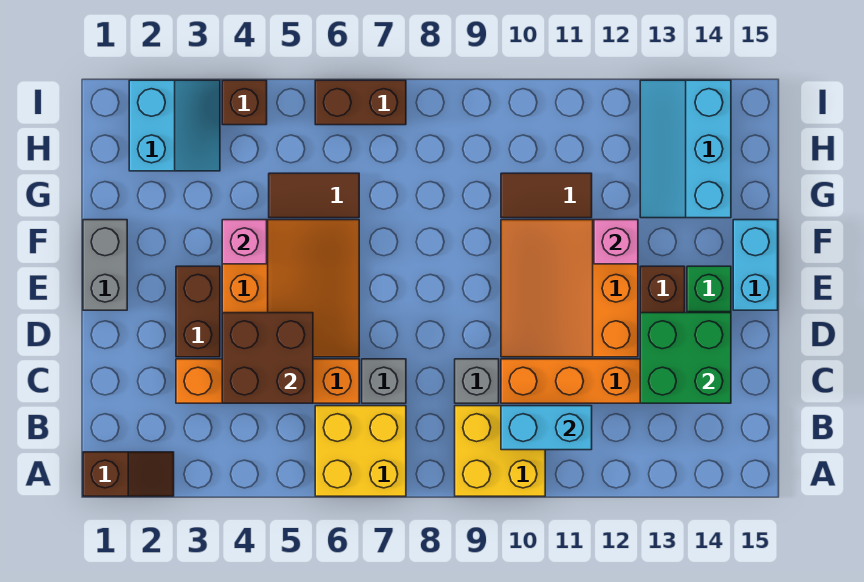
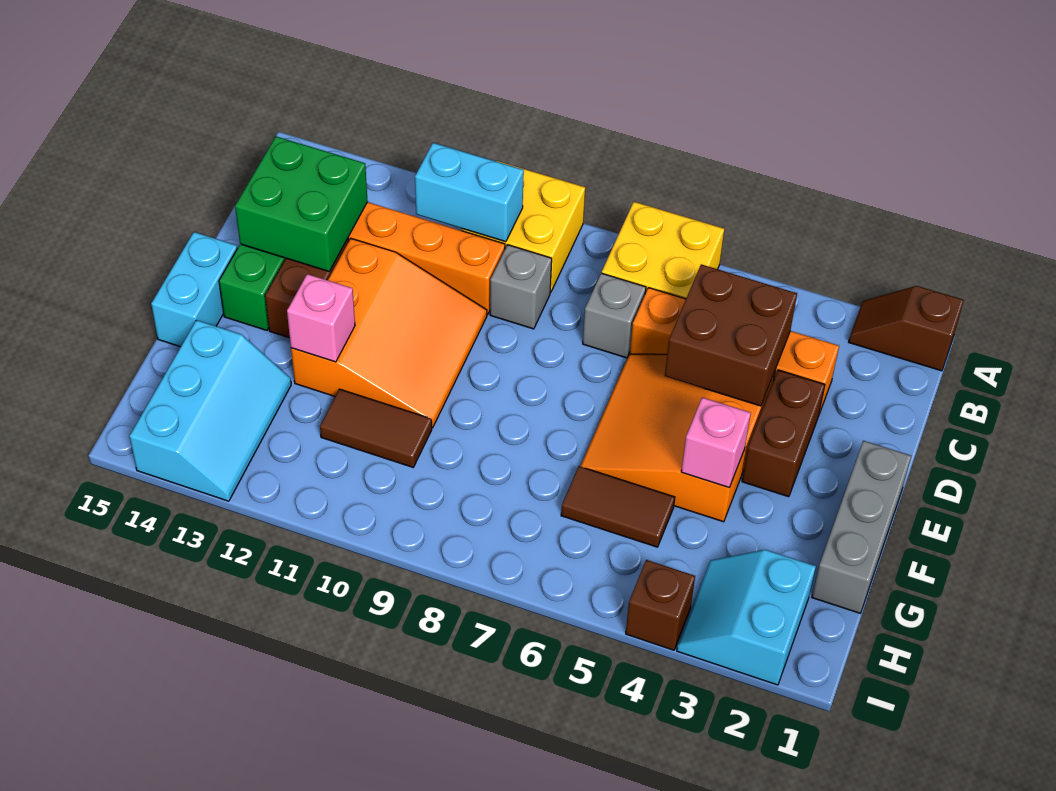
grey 1x2 brick [83,220,127,310] -> grey 1x3 brick [812,441,911,613]
brown 1x2 brick [315,80,406,125] -> none

